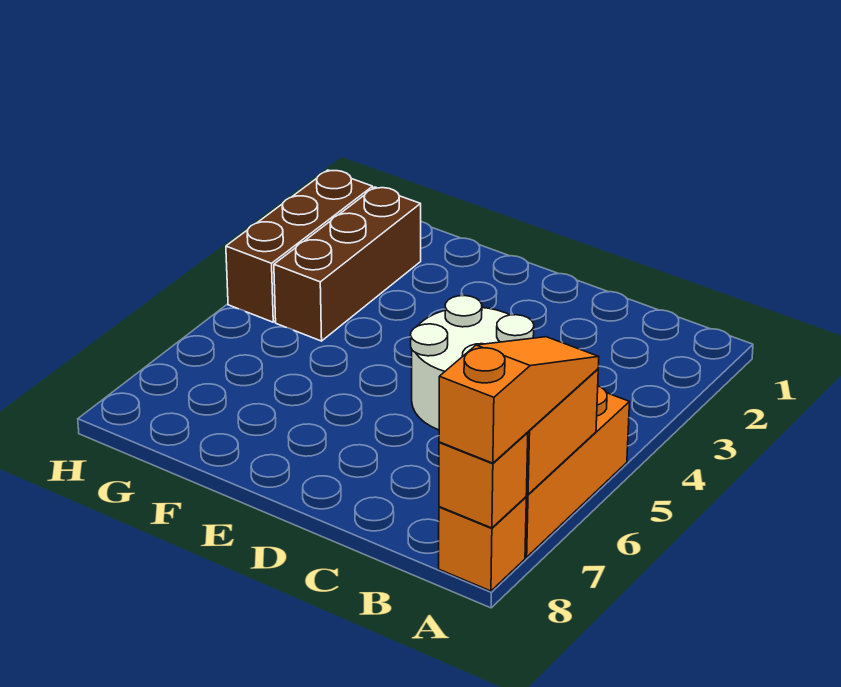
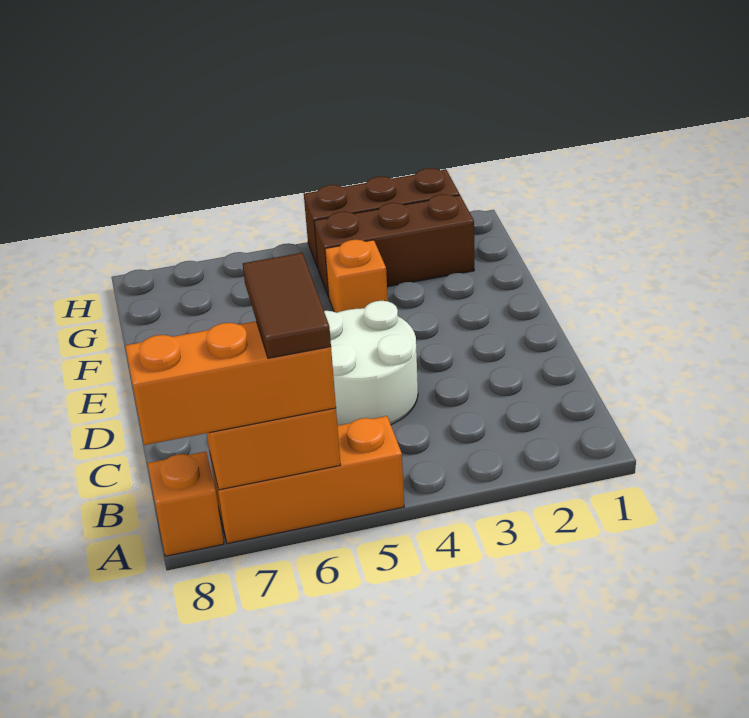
orange 1x3 slope [439,337,599,463] -> orange 1x3 brick [125,321,336,445]
none -> brown 1x2 tile [243,253,331,358]
orange 1x1 brick [439,432,528,528] -> orange 1x1 brick moved to [325,240,388,313]

